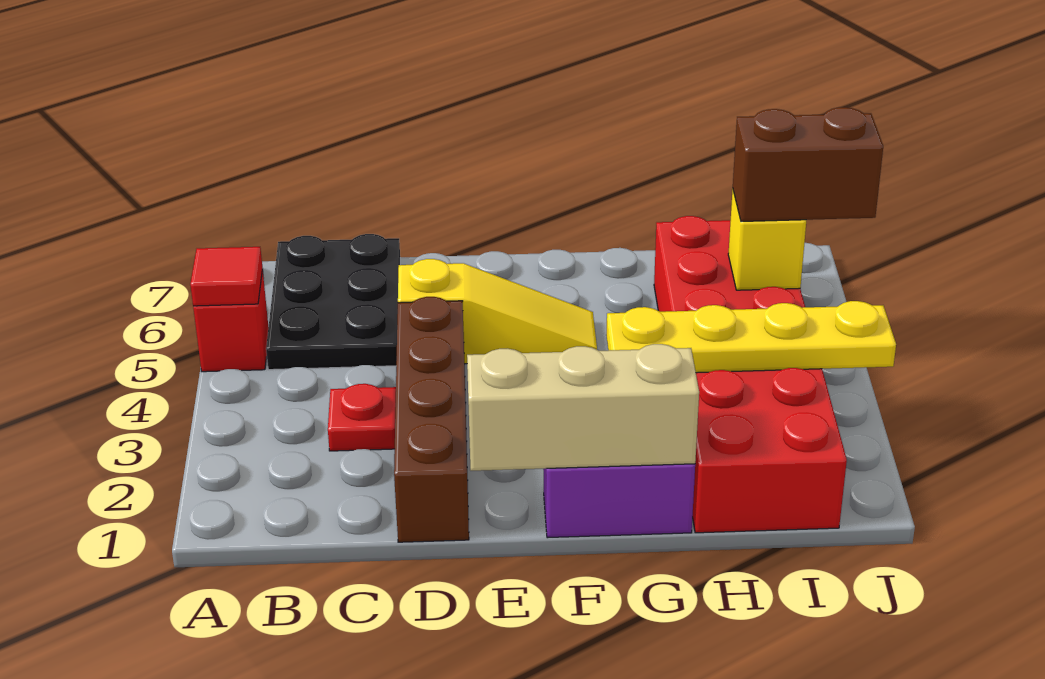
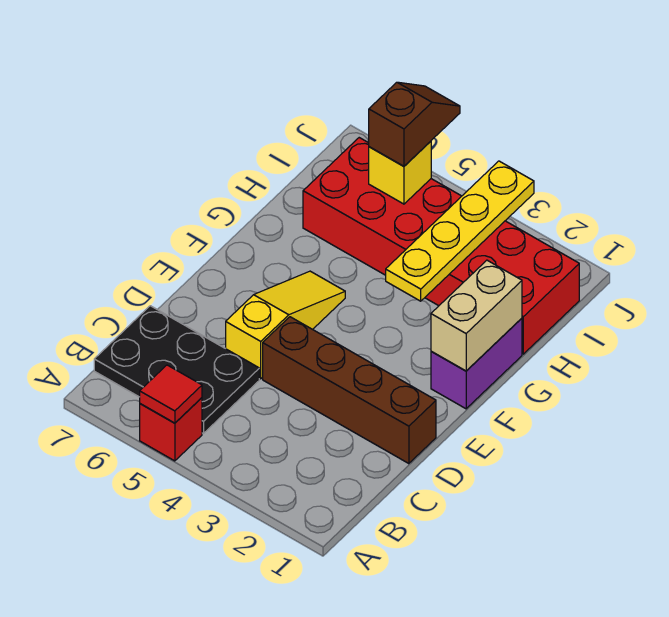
red 1x1 plate [328,384,396,451] -> none
tan 1x3 brick [467,344,699,471] -> tan 1x2 brick [431,260,522,371]
brown 1x2 brick [733,107,883,221] -> brown 1x2 slope [368,82,460,166]

